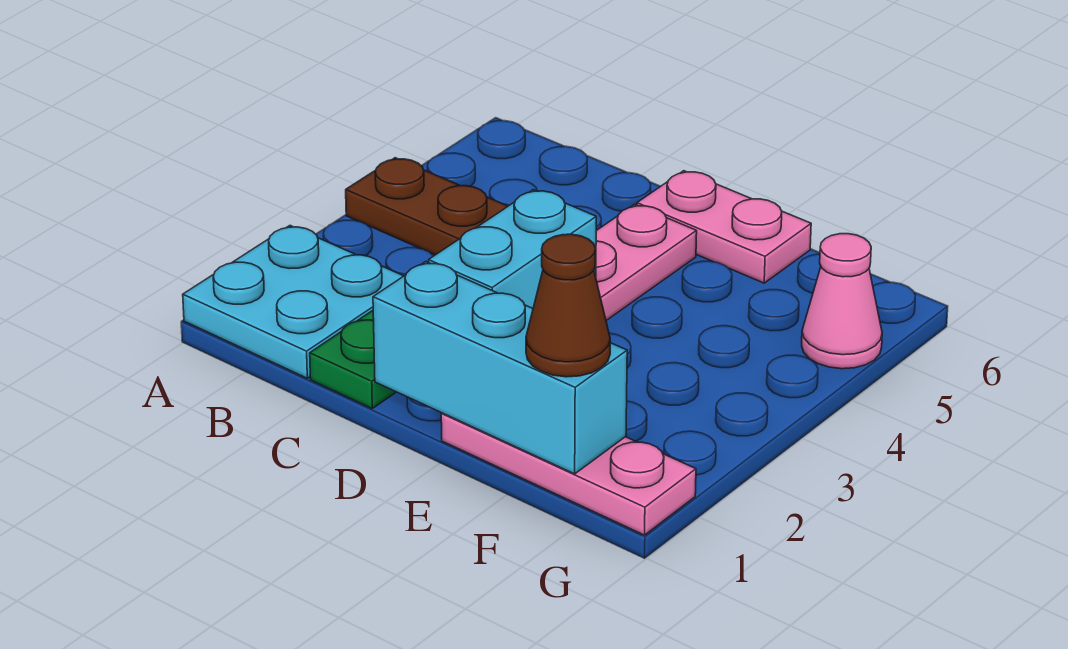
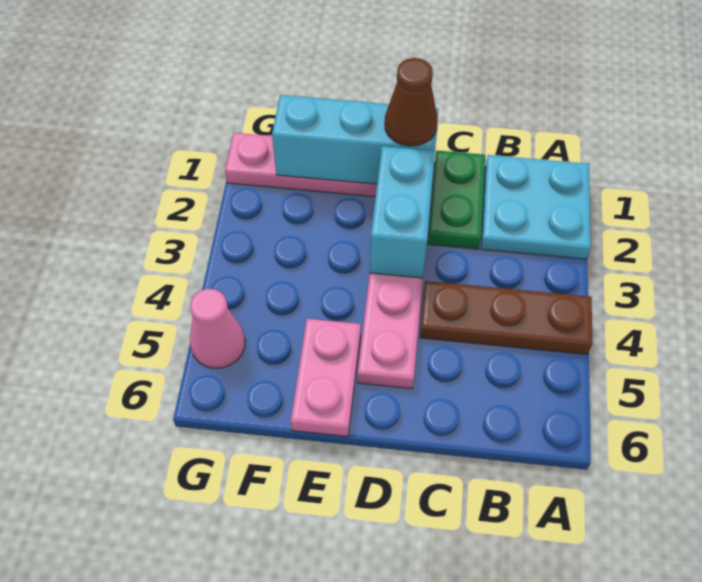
pink 1x2 plate [637,171,811,283] -> pink 1x2 plate turned to [291,319,361,436]
brown 1x1 cone [526,234,610,377] -> brown 1x1 cone moved to [385,58,438,146]

